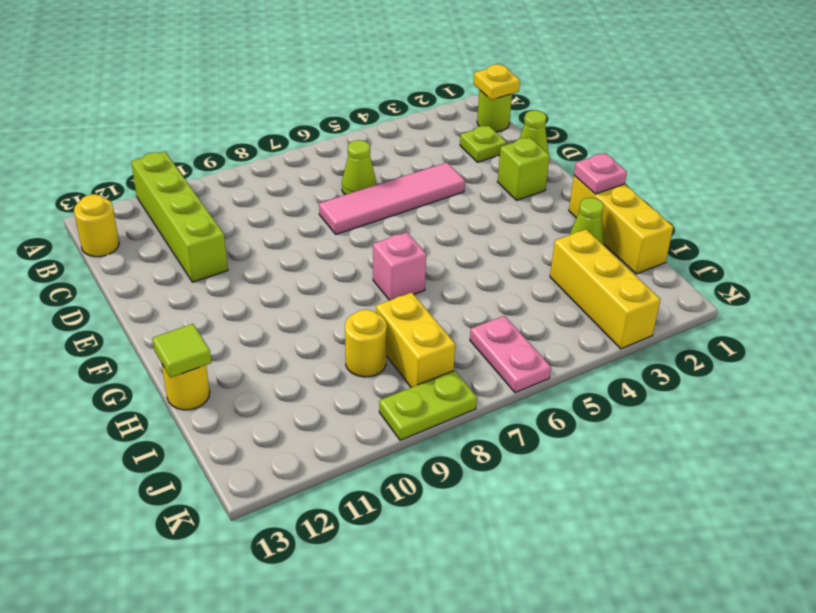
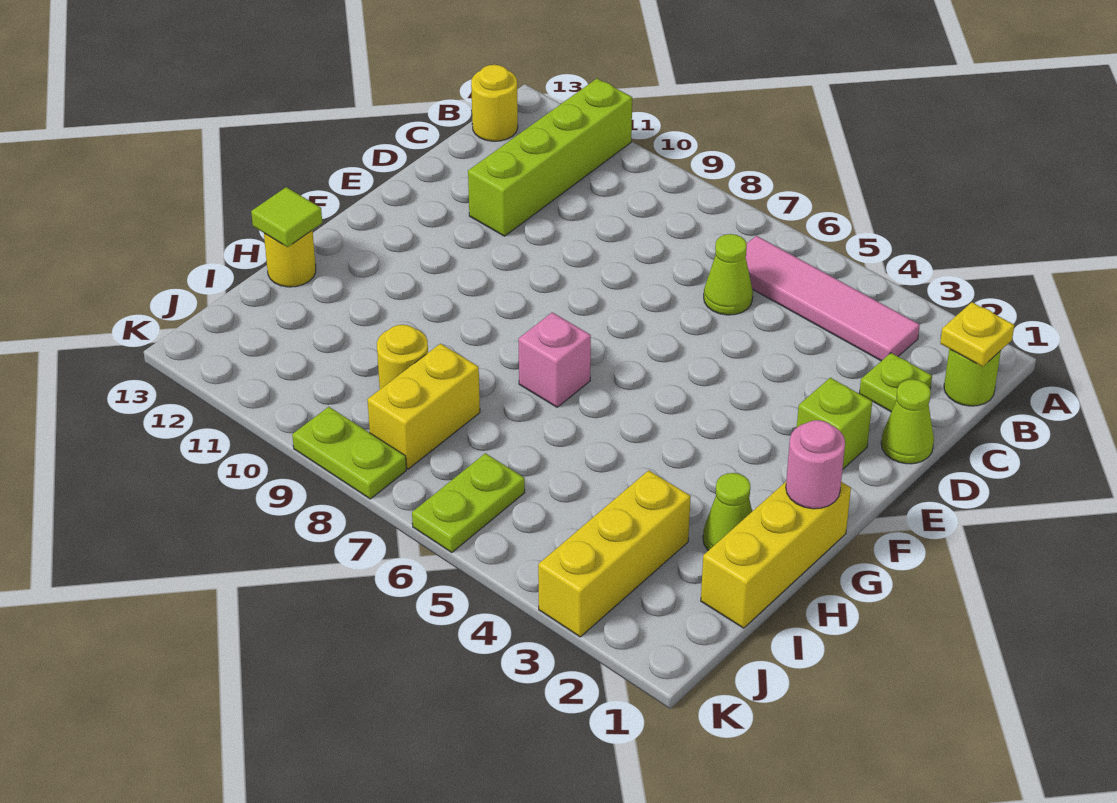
pink 1x4 tile [319,163,465,234] -> pink 1x4 tile moved to [746,236,920,361]
pink 1x1 plate [574,153,627,194] -> pink 1x1 round brick [786,420,845,509]
pink 1x2 plate [470,316,551,393] -> lime 1x2 plate [412,453,525,553]

